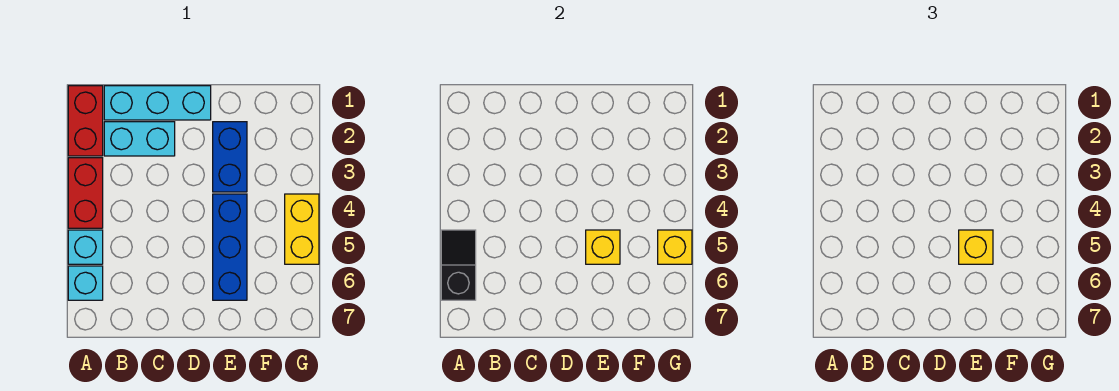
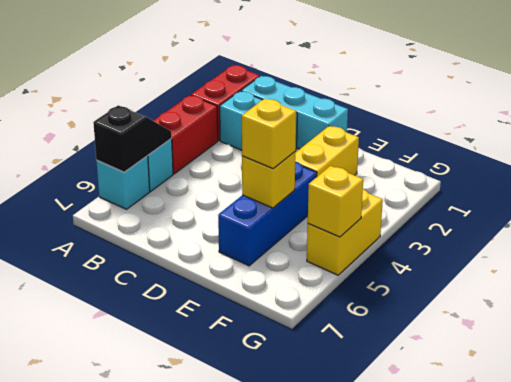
blue 1x2 brick [213,122,247,192] -> yellow 1x2 brick [295,126,359,177]

